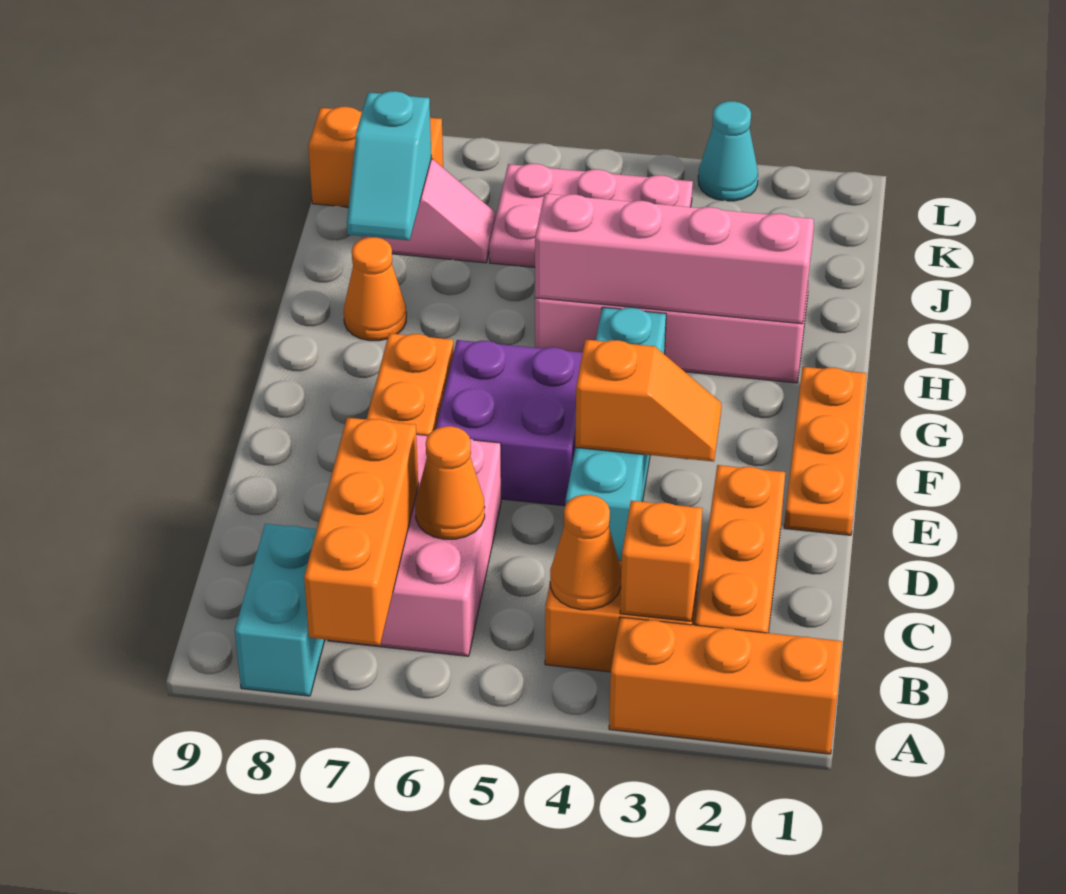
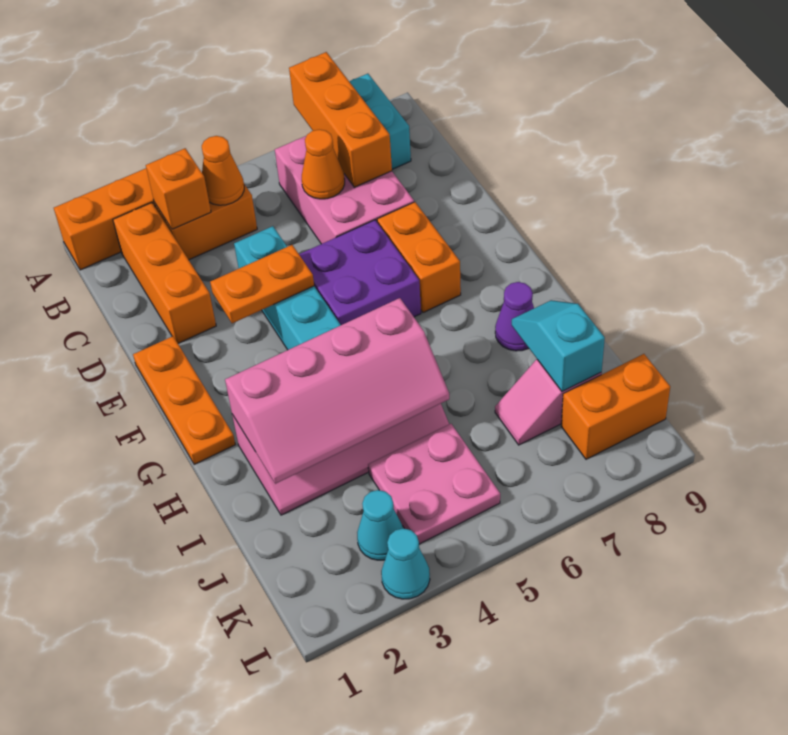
orange 1x2 slope [575,339,722,462] -> orange 1x2 plate [210,245,314,323]
orange 1x1 cone [344,237,406,341] -> purple 1x1 cone [495,282,534,351]
pink 2x3 plate [489,164,693,267] -> pink 2x2 plate [368,424,500,544]
none -> cyan 1x1 cone [357,490,403,560]

